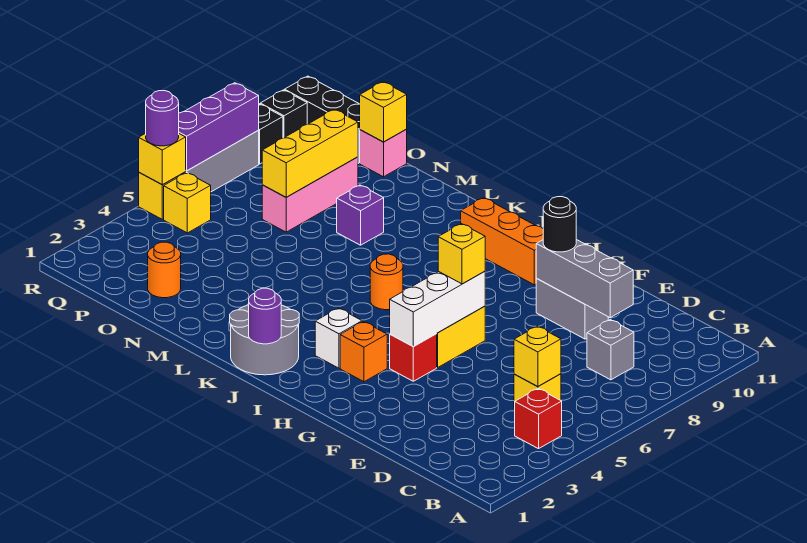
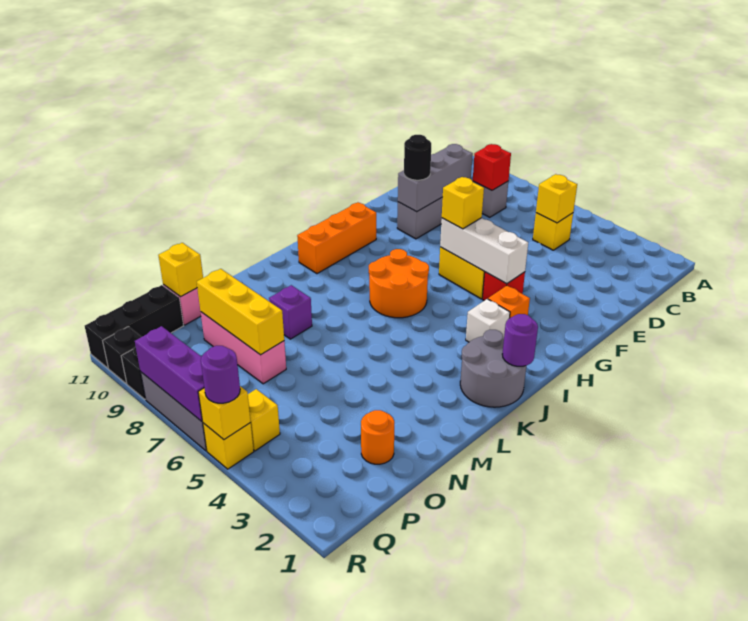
red 1x1 brick [515,389,562,449] -> red 1x1 brick moved to [472,144,511,190]
orange 1x1 round brick [370,254,403,310] -> orange 2x2 round brick [369,249,429,318]

